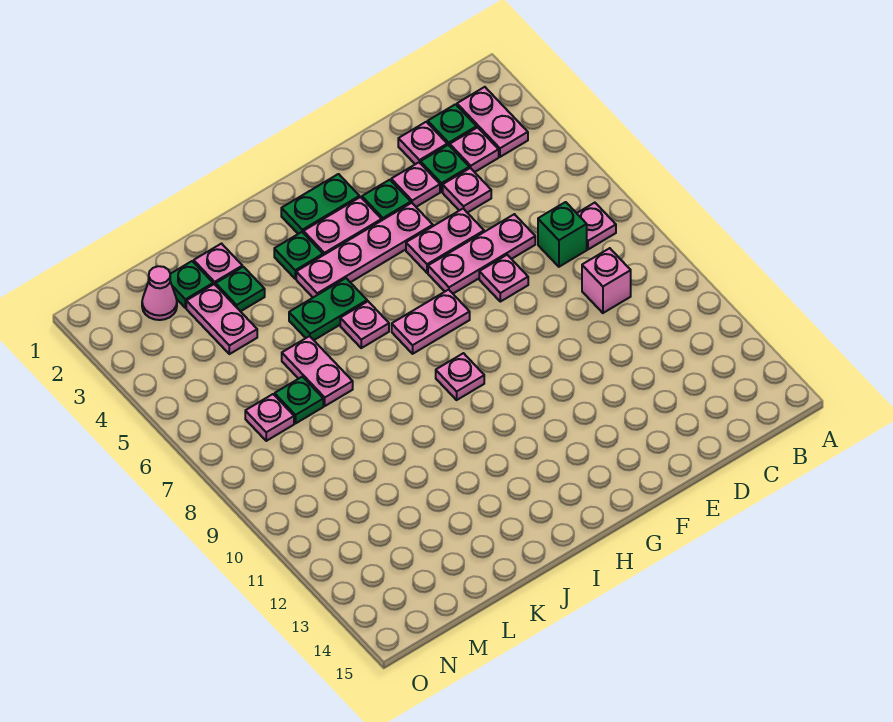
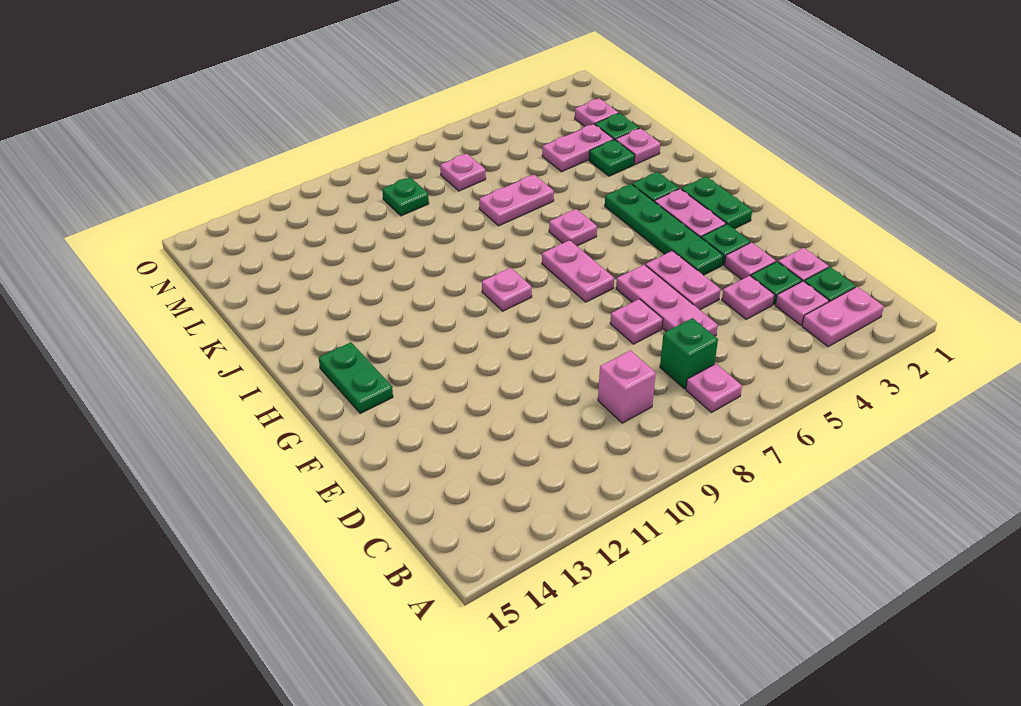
pink 1x4 plate [296,203,433,297] -> green 1x4 plate [605,184,723,275]
green 1x2 plate [289,278,367,340] -> green 1x2 plate moved to [319,342,393,414]
green 1x1 plate [275,377,323,423] -> green 1x1 plate moved to [382,177,429,216]
pink 1x1 cone [142,266,177,320] -> pink 1x1 plate [575,98,618,126]

